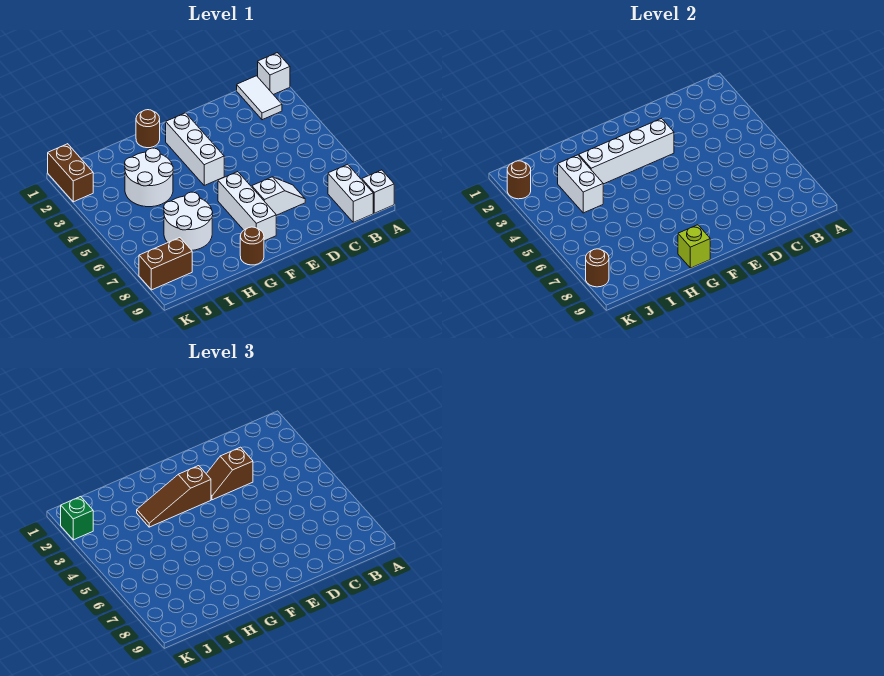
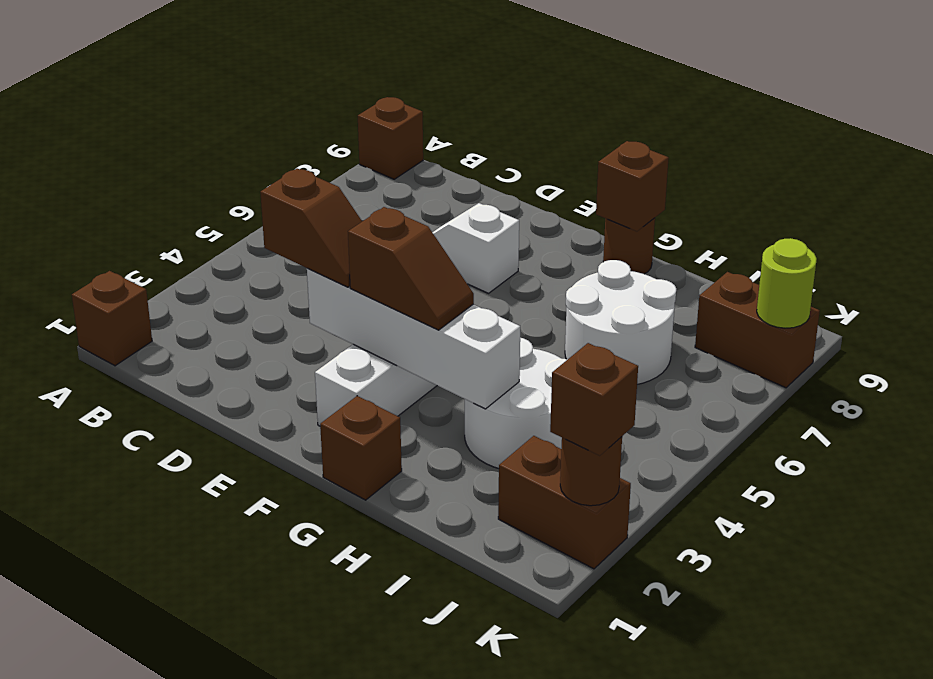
white 1x1 brick [258,53,290,95] -> brown 1x1 brick [72,271,152,366]
white 1x1 brick [362,170,394,213] -> brown 1x1 brick [358,97,423,179]
white 1x2 tile [237,76,282,120] -> none
white 1x2 brick [328,164,373,222] -> none
brown 1x3 slope [137,466,211,527] -> brown 1x2 slope [348,207,474,330]
white 1x3 brick [218,172,276,241] -> none
brown 1x1 round brick [136,110,160,148] -> brown 1x1 brick [320,396,402,500]
lime 1x1 brick [678,225,710,268] -> brown 1x1 brick [596,141,669,231]
white 1x2 brick [558,155,603,213] -> none
brown 1x2 brick [48,144,93,202] -> brown 1x2 brick turned to [498,436,631,569]
green 1x1 brick [61,497,93,540] -> brown 1x1 brick [550,343,638,456]
brown 1x1 round brick [586,249,609,287] -> lime 1x1 round brick [757,238,817,328]

